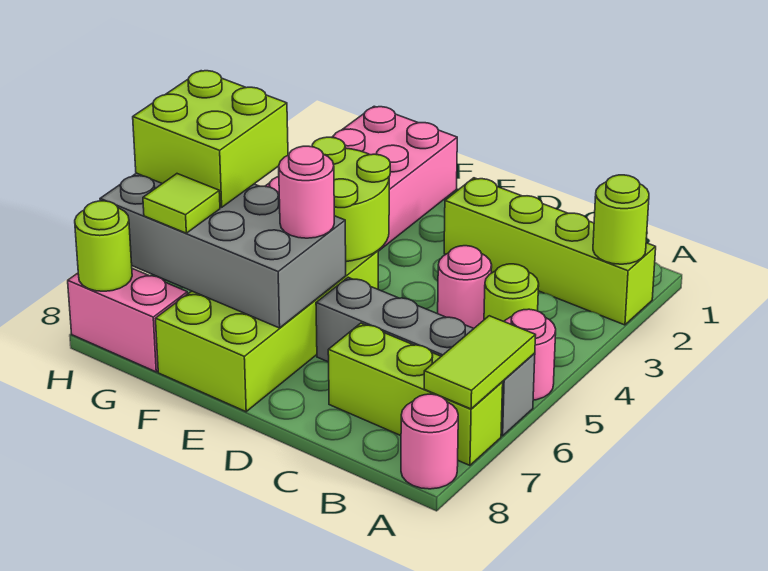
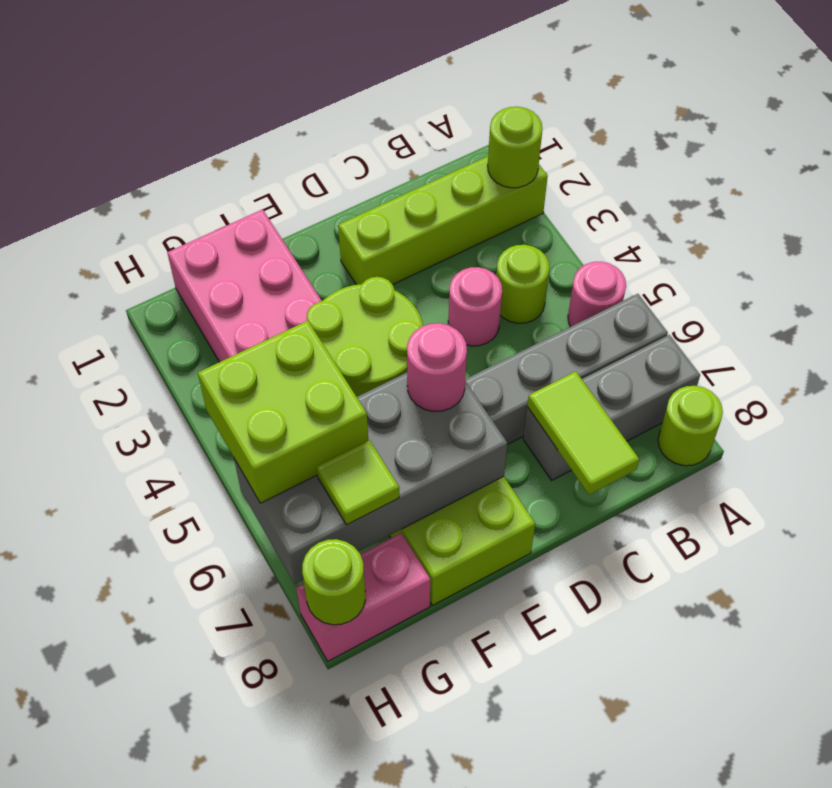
lime 1x2 tile [424,316,536,409] -> lime 1x2 tile moved to [527,371,639,495]
lime 1x3 brick [328,323,503,465] -> grey 1x3 brick [523,335,700,480]
pink 1x1 round brick [401,394,458,489] -> lime 1x1 round brick [658,386,723,466]

